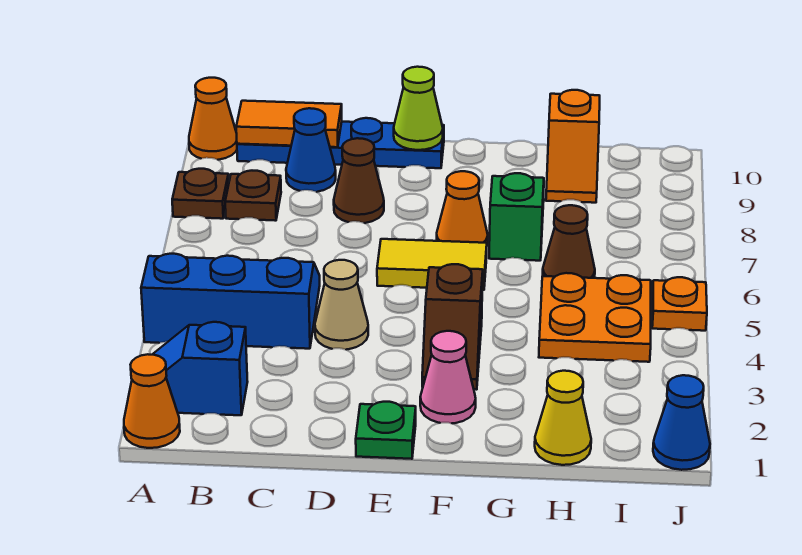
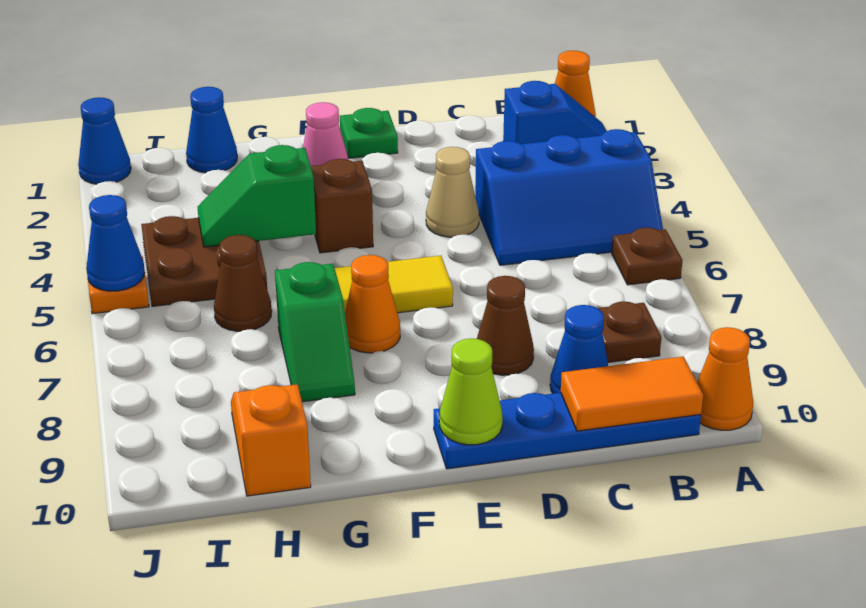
brown 1x1 plate [172,169,229,219] -> brown 1x1 plate moved to [612,228,682,285]
none -> green 1x2 slope [198,145,316,247]
yellow 1x1 cone [535,371,591,465] -> blue 1x1 cone [186,87,237,173]
orange 2x2 plate [539,273,651,362] -> brown 2x2 plate [141,216,267,306]
none -> blue 1x1 cone [86,195,145,291]

